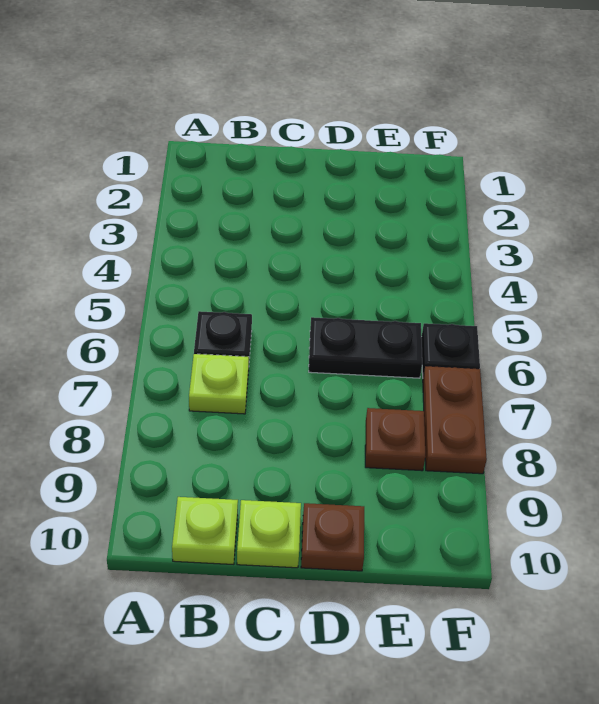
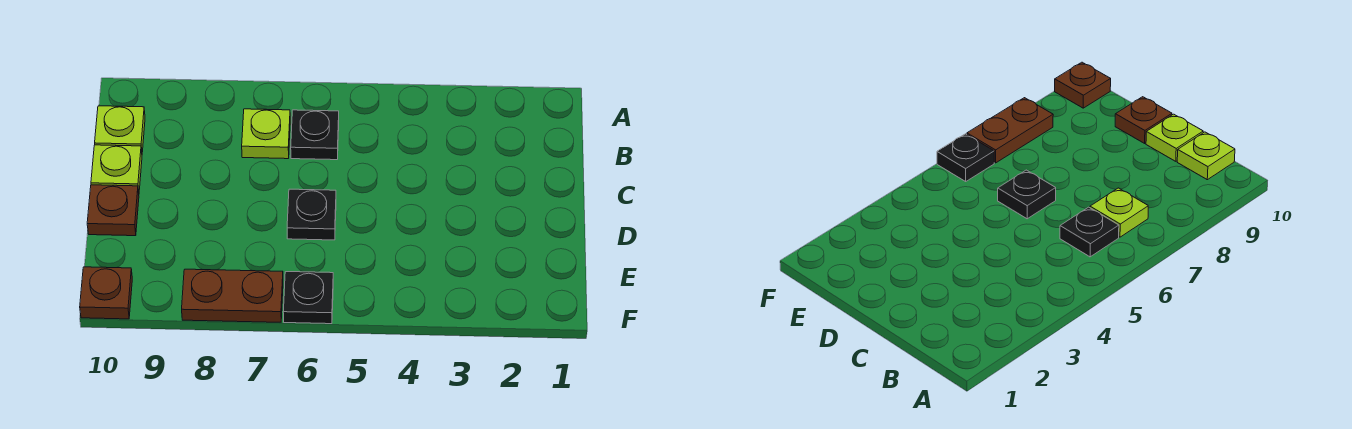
black 1x2 plate [309,317,422,378] -> black 1x1 plate [287,189,336,240]
brown 1x1 plate [365,408,425,471] -> brown 1x1 plate moved to [80,267,132,319]

